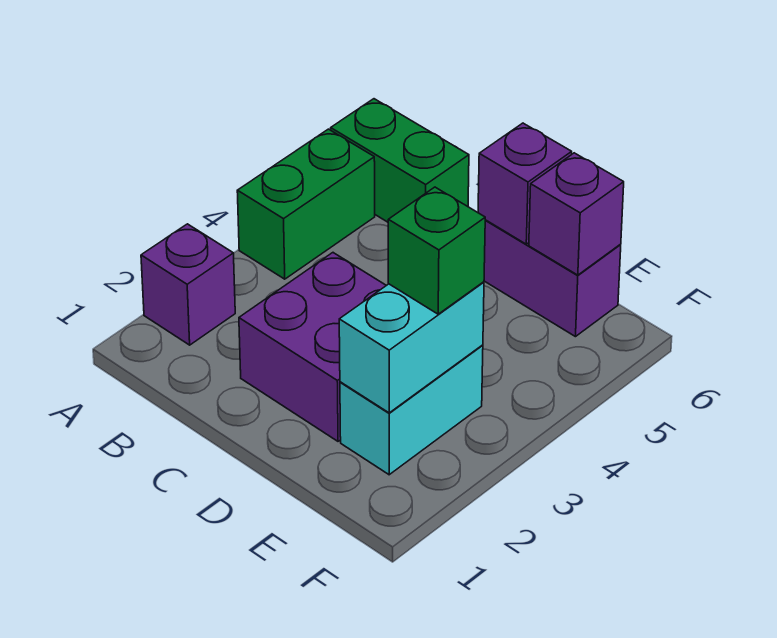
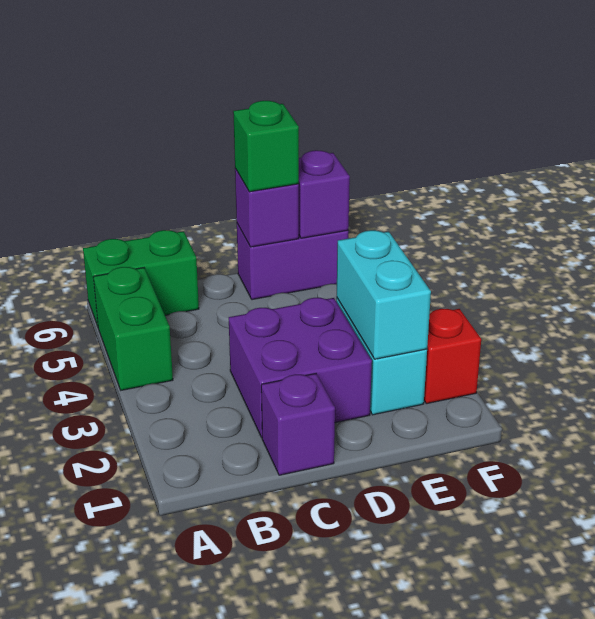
purple 1x1 brick [141,224,235,345] -> purple 1x1 brick moved to [261,374,335,475]
green 1x1 brick [388,187,485,314] -> green 1x1 brick moved to [233,101,299,192]
none -> red 1x1 brick [424,309,481,404]

